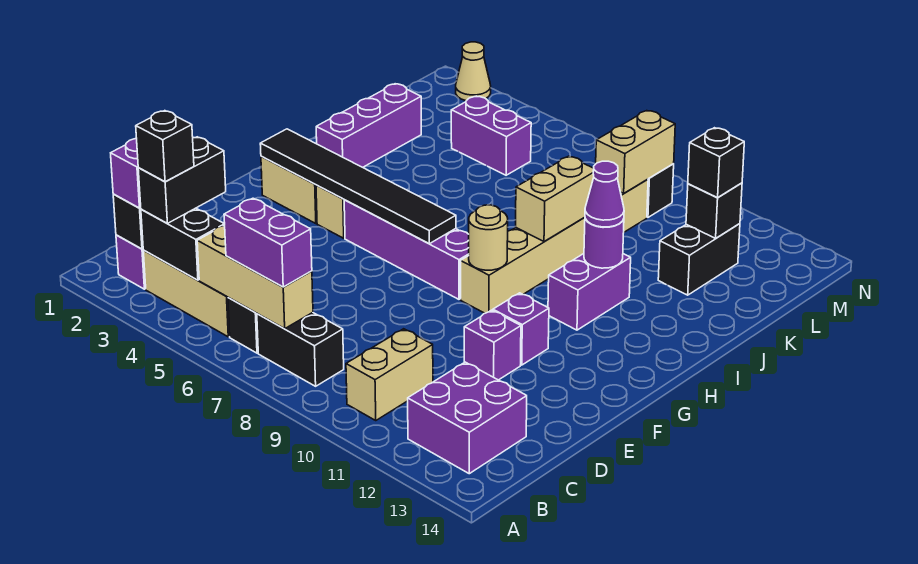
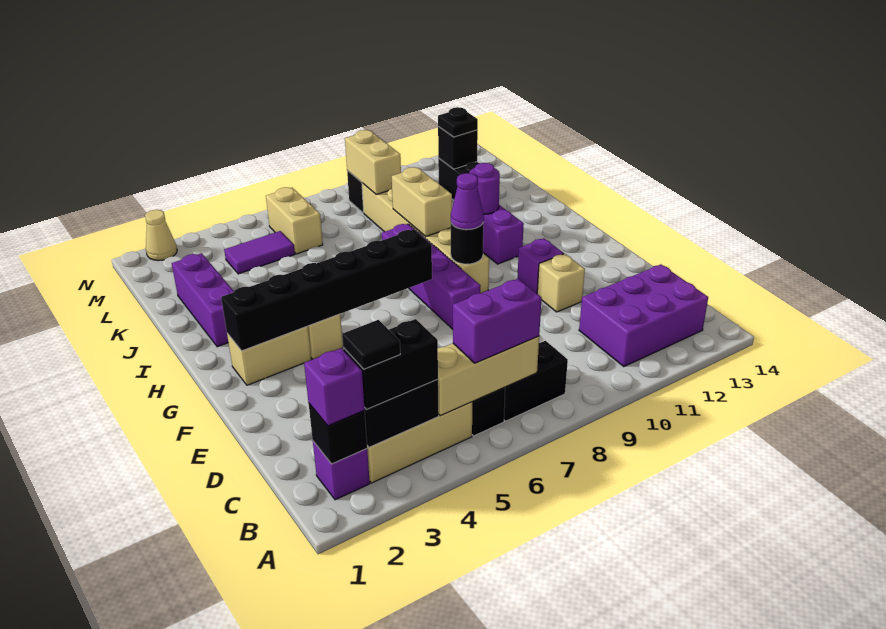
black 1x2 brick [138,137,226,223] -> black 1x2 brick turned to [343,319,438,410]
black 1x1 brick [136,111,194,182] -> black 1x1 tile [342,320,400,369]
tan 1x2 brick [346,329,433,420] -> tan 1x2 brick moved to [266,187,323,254]
purple 2x2 brick [408,362,527,474] -> purple 2x3 brick [579,264,708,367]
purple 1x1 brick [464,310,521,380] -> tan 1x1 brick [537,254,585,312]
black 1x6 tile [260,129,456,244] -> black 1x6 brick [221,229,432,351]
purple 1x4 brick [344,200,469,299] -> purple 1x4 brick turned to [382,224,480,329]
tan 1x1 round brick [469,205,508,270] -> black 1x1 round brick [451,223,483,264]
purple 1x1 cone [585,161,624,227] -> purple 1x1 cone moved to [451,173,484,230]
purple 1x2 brick [451,96,531,175] -> purple 1x2 tile [224,231,295,274]
black 1x1 brick [688,128,744,198] -> black 1x1 plate [438,107,478,137]

